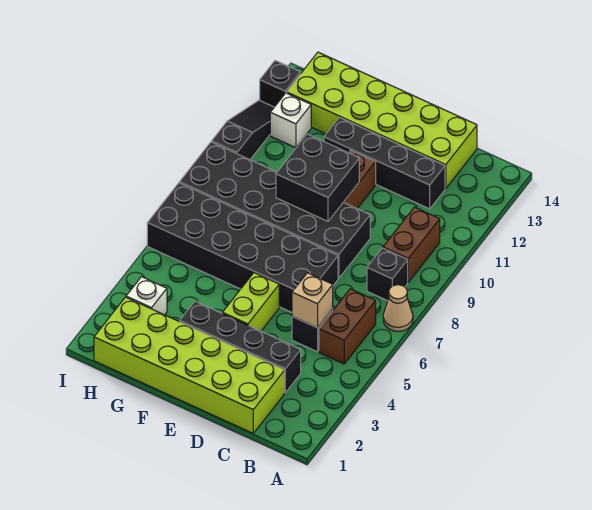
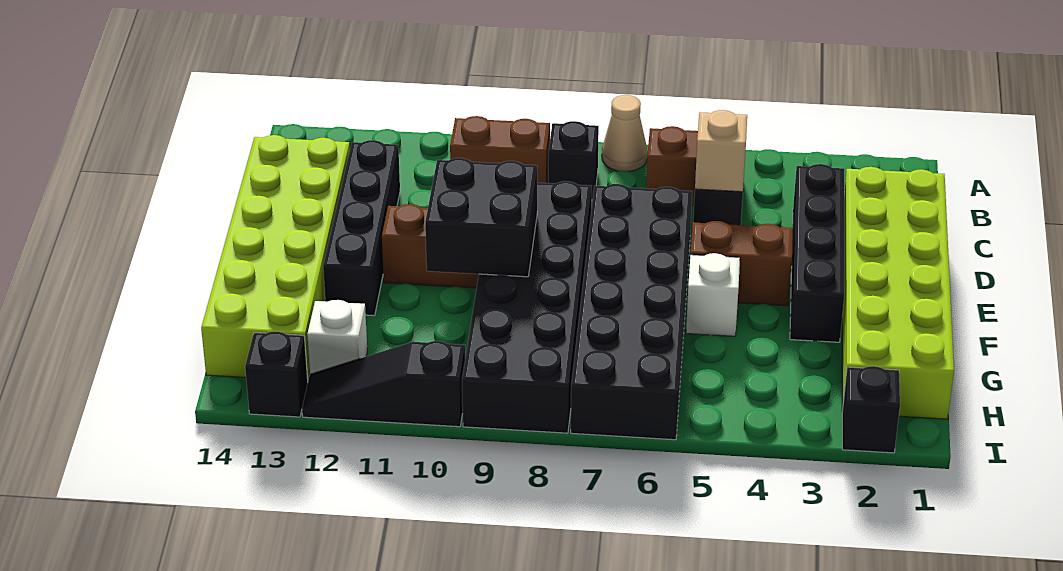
lime 1x2 brick [222,273,279,331] -> brown 1x2 brick [691,221,793,306]
white 1x1 brick [126,277,167,315] -> white 1x1 brick moved to [686,253,740,336]
none -> black 1x1 brick [842,366,900,453]

